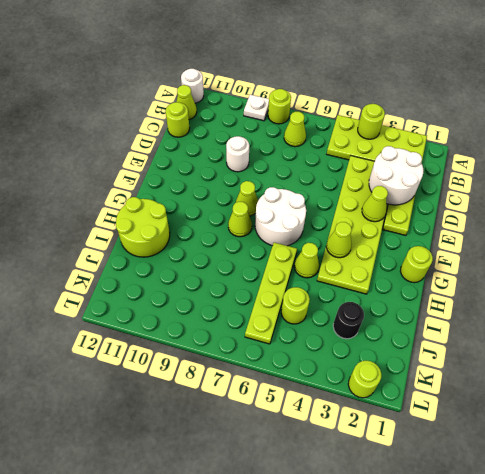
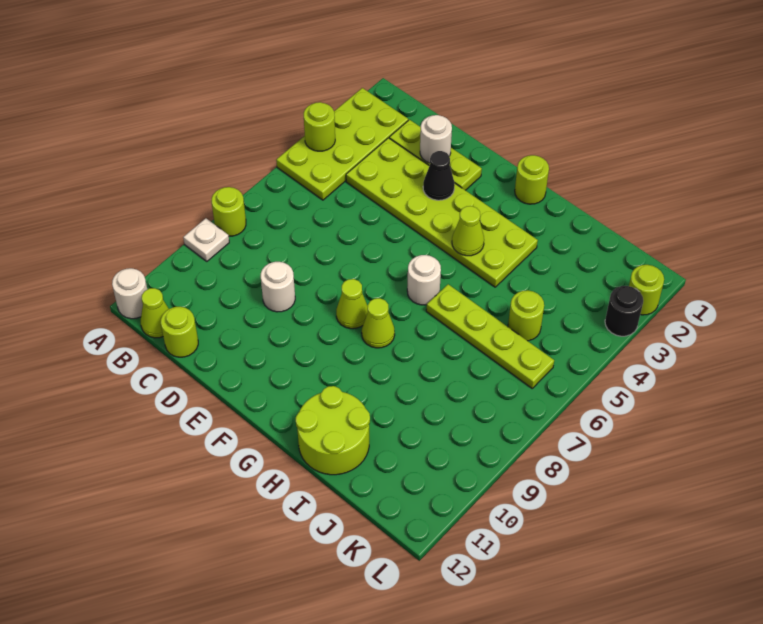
lime 1x1 cone [284,112,306,147] -> none
white 2x2 round brick [369,146,423,205] -> white 1x1 round brick [420,115,452,163]
lime 1x1 cone [362,186,388,222] -> black 1x1 cone [423,151,455,200]
white 2x2 round brick [255,187,306,246] -> white 1x1 round brick [407,255,441,305]
lime 1x1 cone [294,243,319,278] -> none
black 1x1 round brick [333,302,364,339] -> black 1x1 round brick moved to [605,286,643,336]

